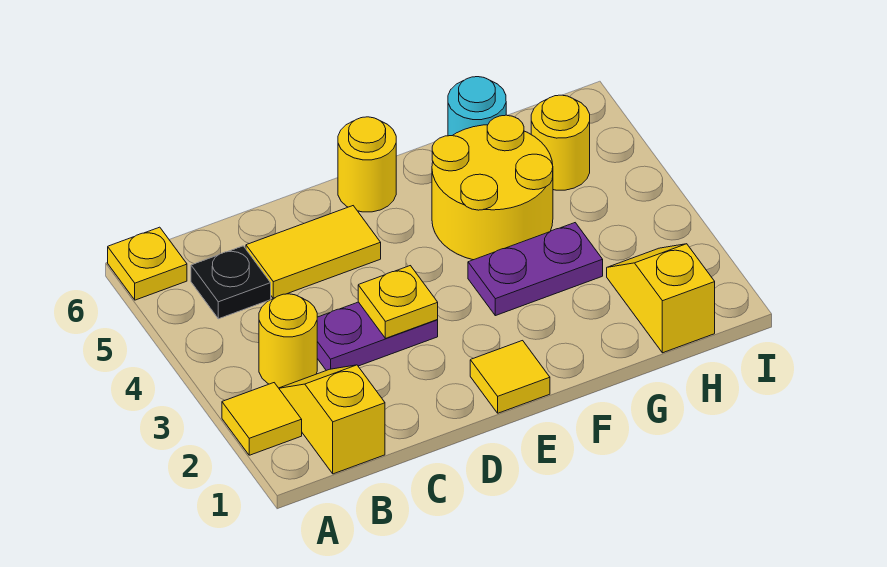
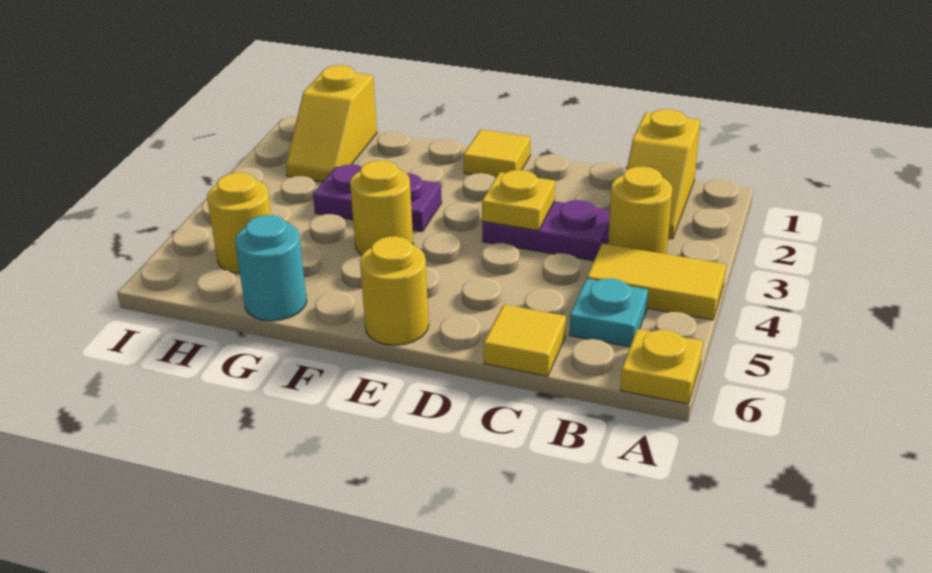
yellow 1x1 tile [222,383,302,455] -> yellow 1x1 tile moved to [484,305,566,376]
black 1x1 plate [191,246,271,319] -> cyan 1x1 plate [569,278,648,347]
yellow 1x2 tile [246,206,381,298] -> yellow 1x2 tile moved to [587,244,726,320]
yellow 2x2 round brick [432,115,553,260] -> yellow 1x1 round brick [350,160,413,255]

